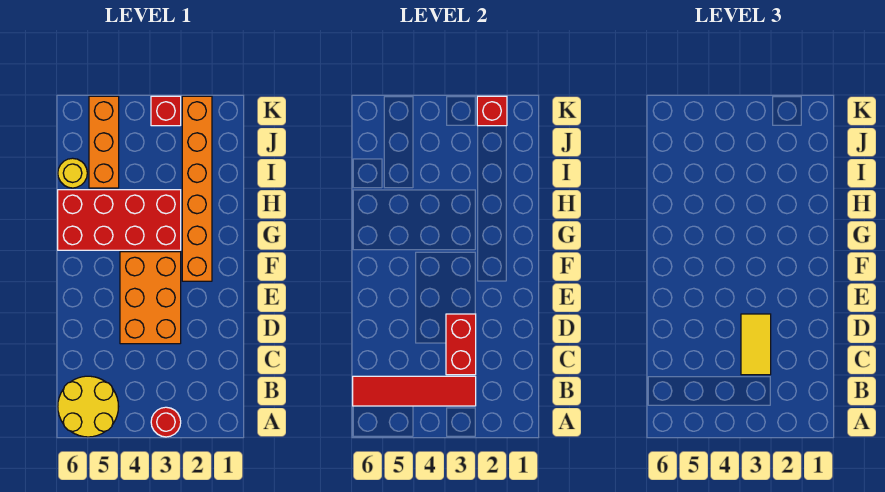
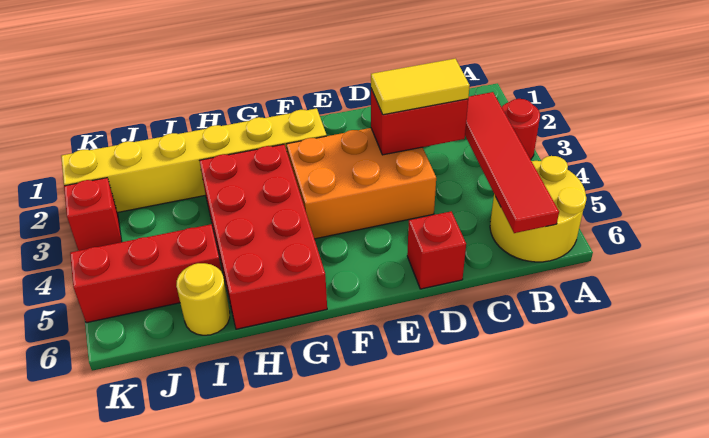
orange 1x6 brick [182,96,212,281] -> yellow 1x6 brick [61,108,327,213]
orange 1x3 brick [89,96,119,188] -> red 1x3 brick [70,224,222,323]
red 1x1 brick [477,96,507,126] -> red 1x1 brick moved to [407,211,466,289]

